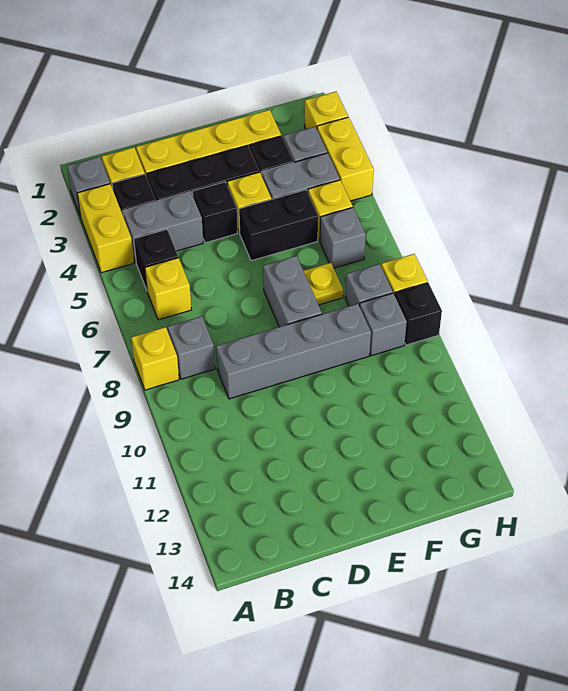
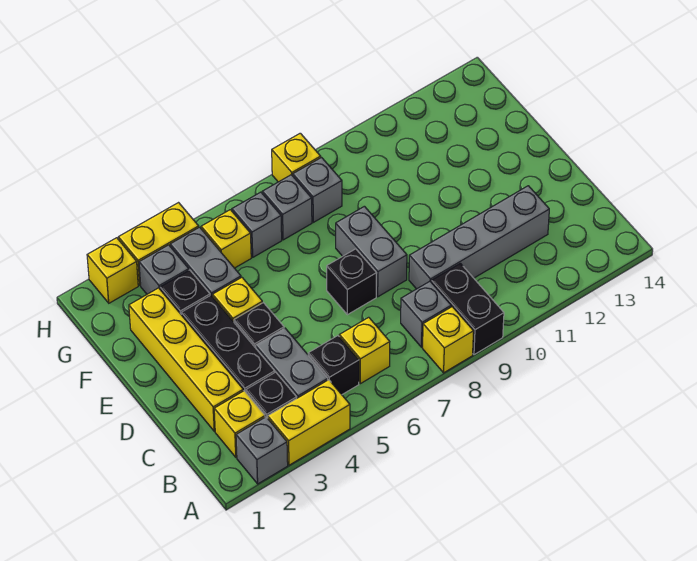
grey 1x4 brick [216,304,371,399] -> grey 1x4 brick turned to [409,186,549,289]
black 1x2 brick [239,190,318,261] -> black 1x2 brick moved to [431,263,504,355]
grey 1x2 brick [263,256,322,327] -> grey 1x2 brick turned to [336,206,407,297]
yellow 1x1 plate [304,263,343,305] -> none
grey 1x1 brick [360,293,407,356] -> grey 1x1 brick moved to [262,175,312,240]
black 1x1 brick [395,283,442,345] -> black 1x1 brick moved to [327,249,376,315]

